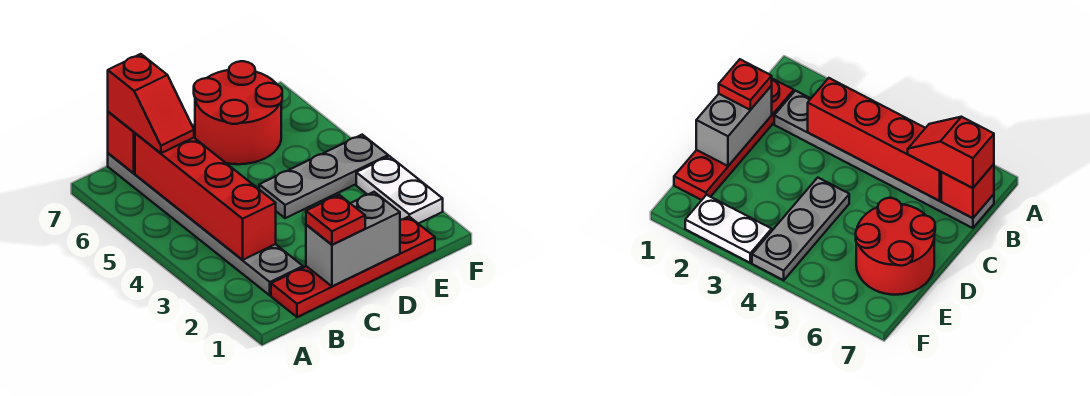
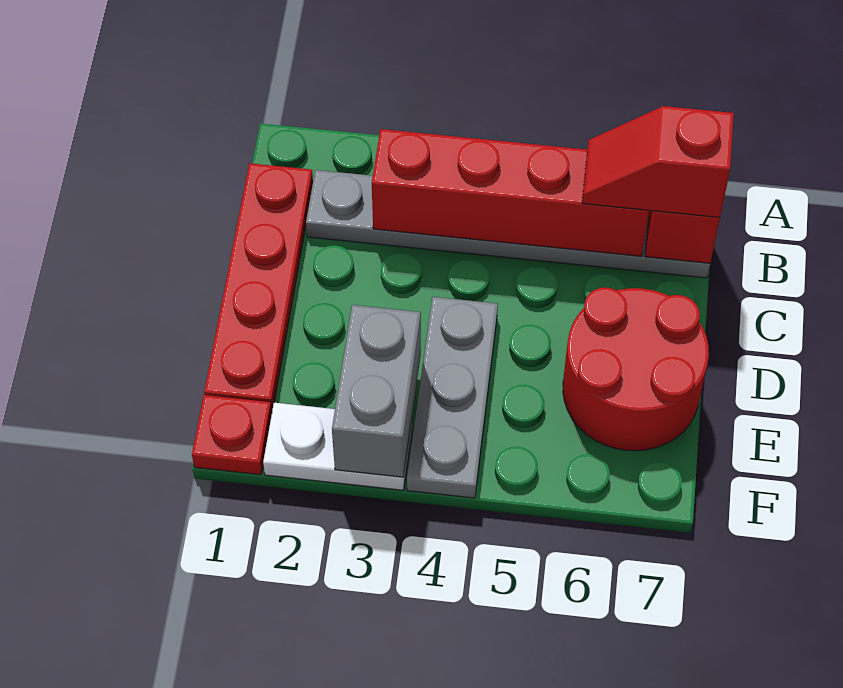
grey 1x2 brick [306,192,400,286] -> grey 1x2 brick moved to [332,305,421,477]
red 1x1 plate [306,195,365,245] -> red 1x1 plate moved to [192,395,272,475]

